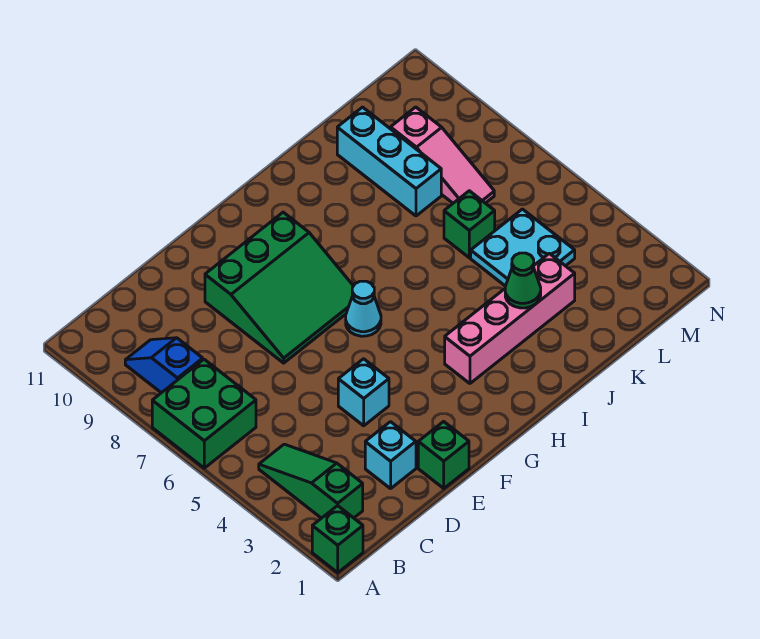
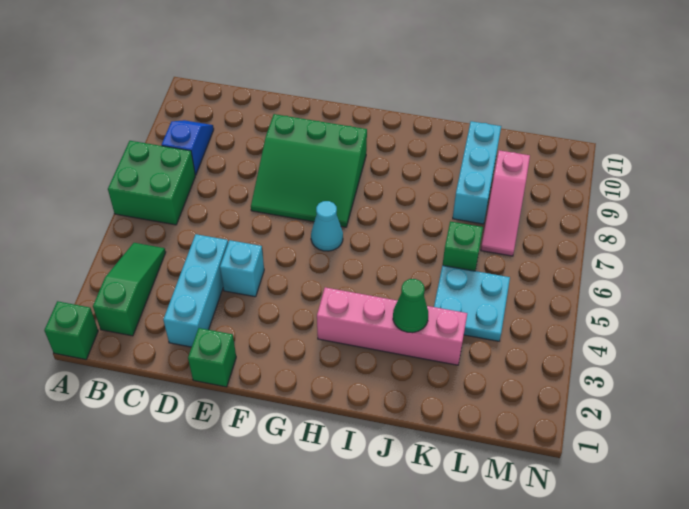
cyan 1x1 brick [365,422,416,489] -> cyan 1x3 brick [163,234,228,347]

